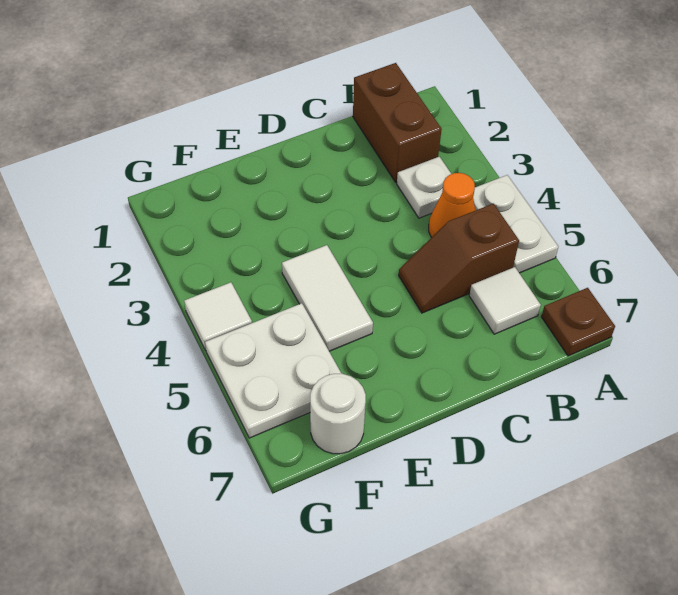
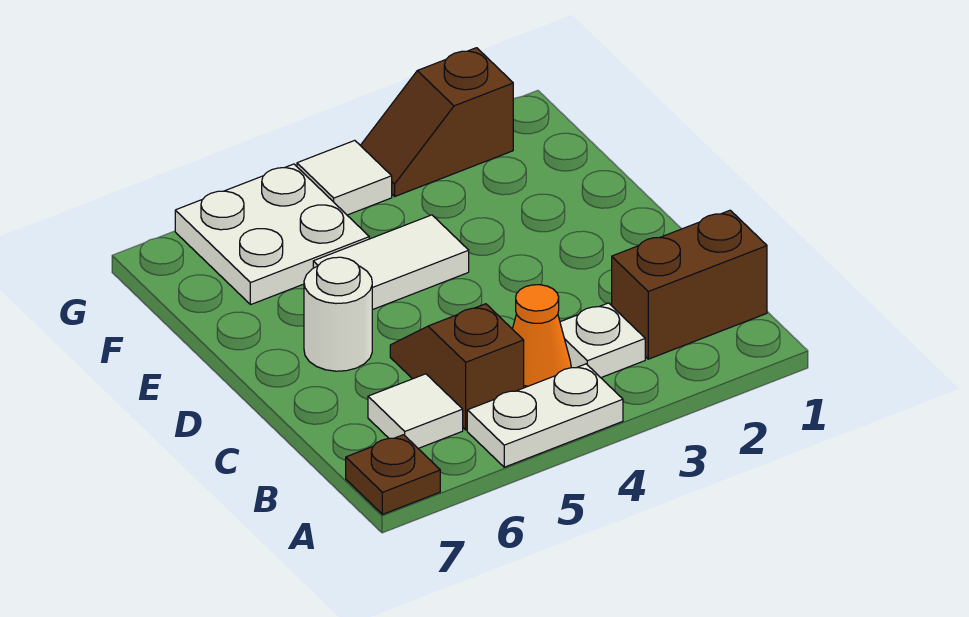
white 1x1 round brick [310,374,366,454] -> white 1x1 round brick moved to [304,257,372,371]
none -> brown 1x2 slope [360,48,513,196]

